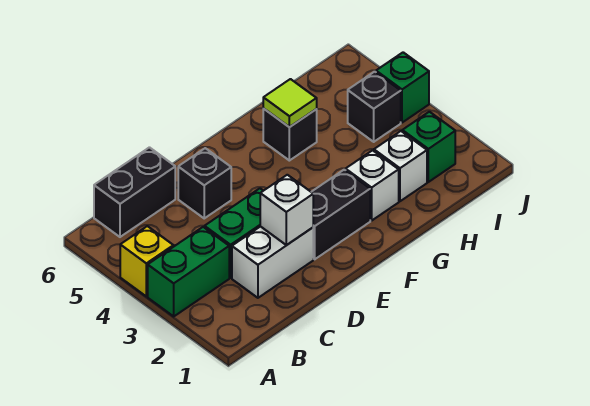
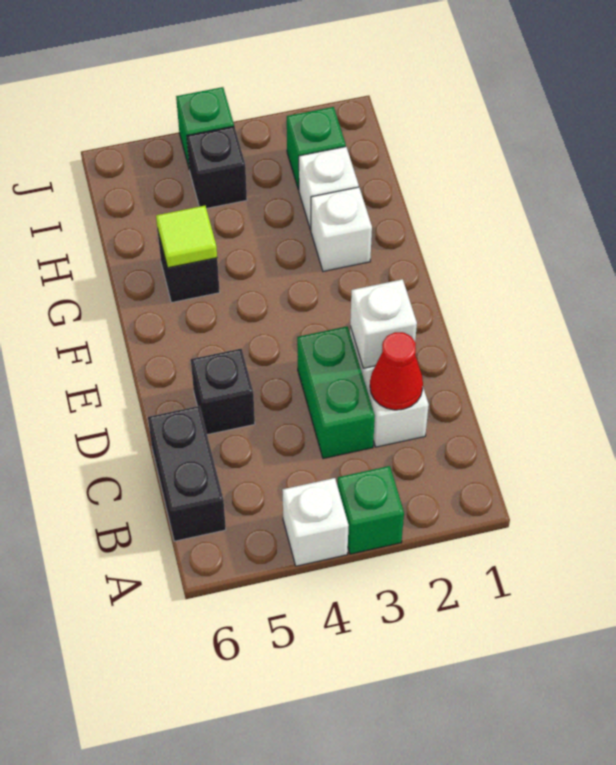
green 1x2 brick [148,227,229,316] -> green 1x1 brick [337,466,404,554]
yellow 1x1 brick [120,226,173,296] -> white 1x1 brick [282,478,349,566]
none -> red 1x1 cone [370,332,423,410]
black 1x2 brick [312,170,370,259] -> none

